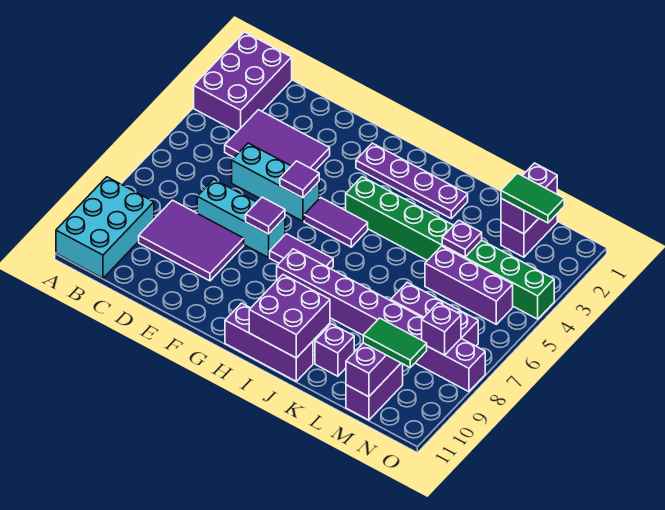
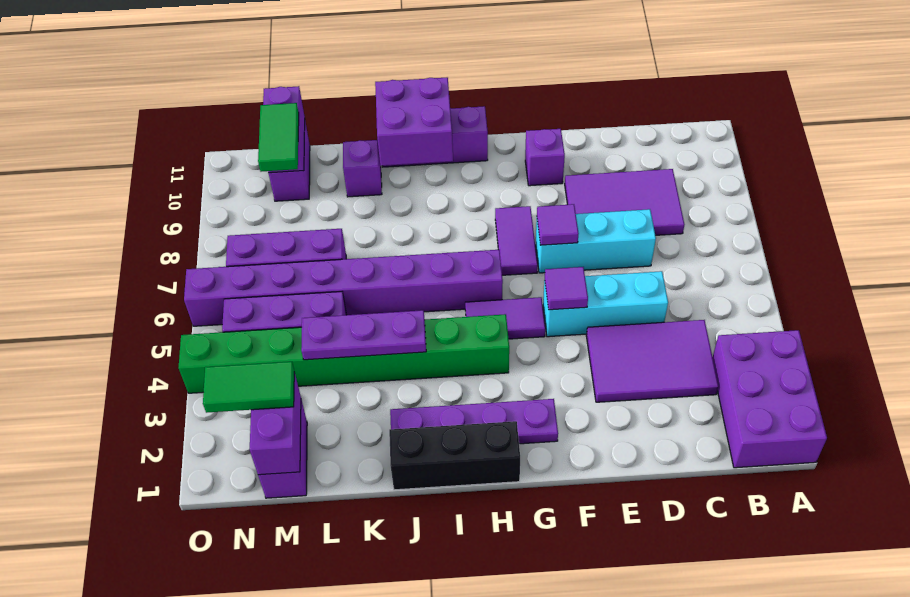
cyan 2x3 brick [56,177,154,278] -> none
purple 1x2 tile [270,234,333,269] -> purple 1x2 tile turned to [495,206,538,275]
none -> black 1x3 brick [389,421,520,490]
purple 1x8 brick [277,249,485,392] -> purple 1x8 brick moved to [184,250,503,326]
purple 1x1 plate [442,220,482,257] -> purple 1x3 plate [301,310,426,360]
green 1x2 tile [363,318,427,368] -> green 1x2 tile turned to [258,103,299,172]
purple 1x1 brick [422,303,461,355] -> purple 1x1 brick moved to [525,129,565,186]

